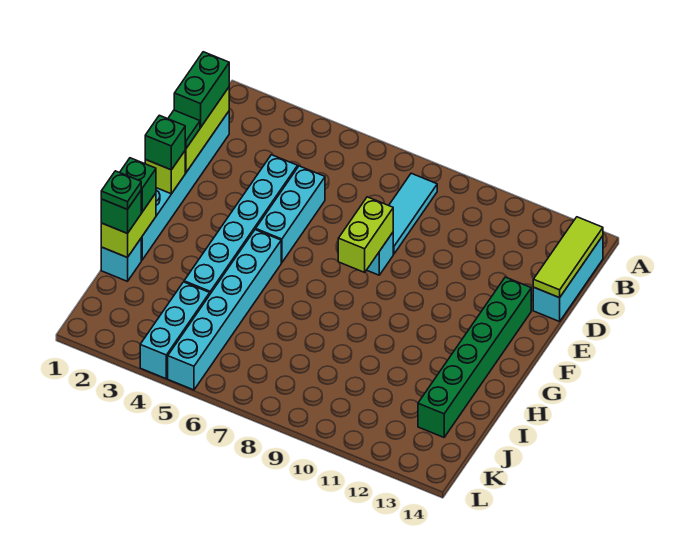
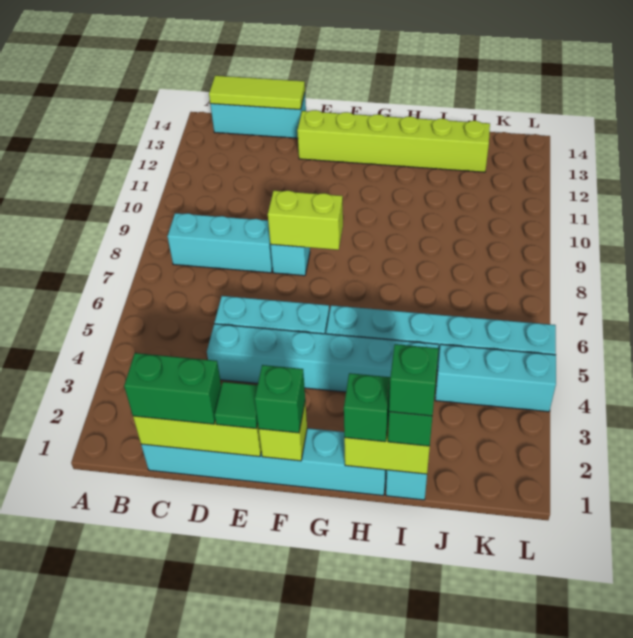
cyan 1x3 tile [389,173,437,254] -> cyan 1x3 brick [167,213,273,273]
green 1x6 brick [418,277,531,437] -> lime 1x6 brick [297,110,490,172]
green 1x1 plate [101,171,141,209] -> green 1x1 brick [389,344,439,416]

